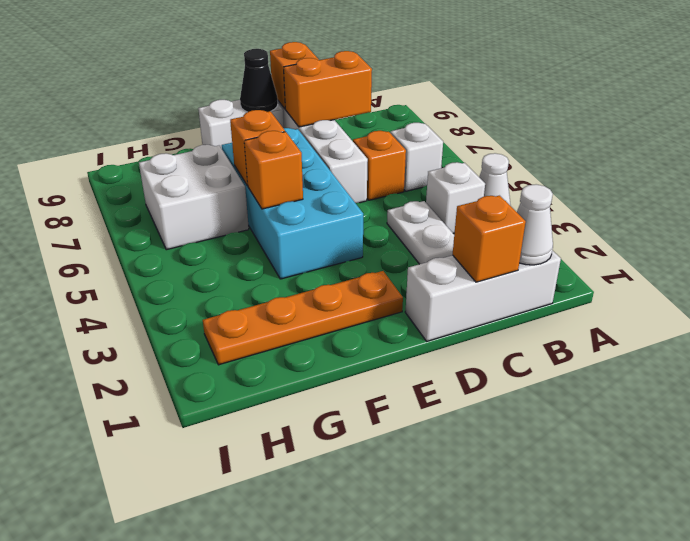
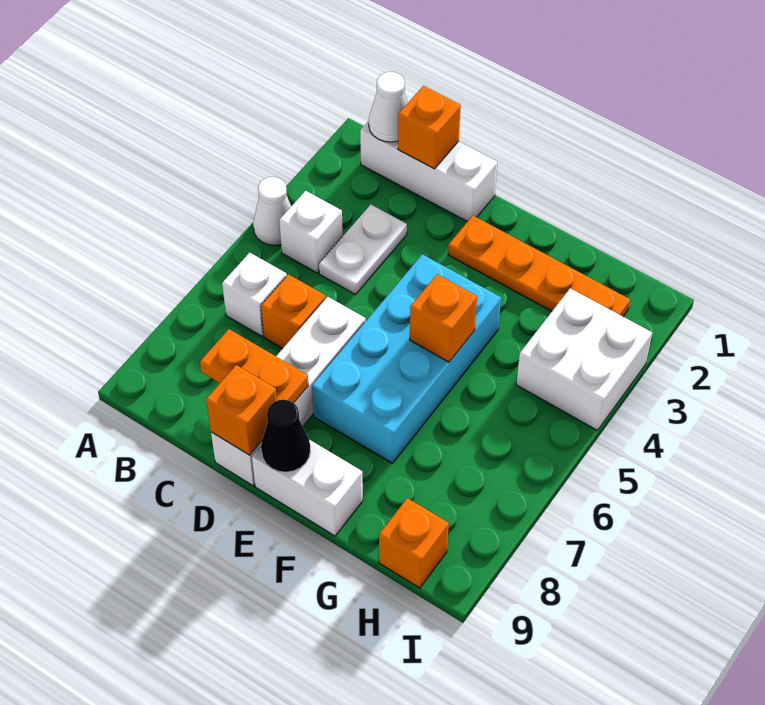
orange 1x2 brick [284,51,372,127] -> orange 1x2 plate [200,329,308,403]
orange 1x1 brick [230,110,285,186] -> orange 1x1 brick moved to [379,498,449,588]
white 2x2 brick [139,145,249,250] -> white 2x2 brick moved to [516,288,652,430]

